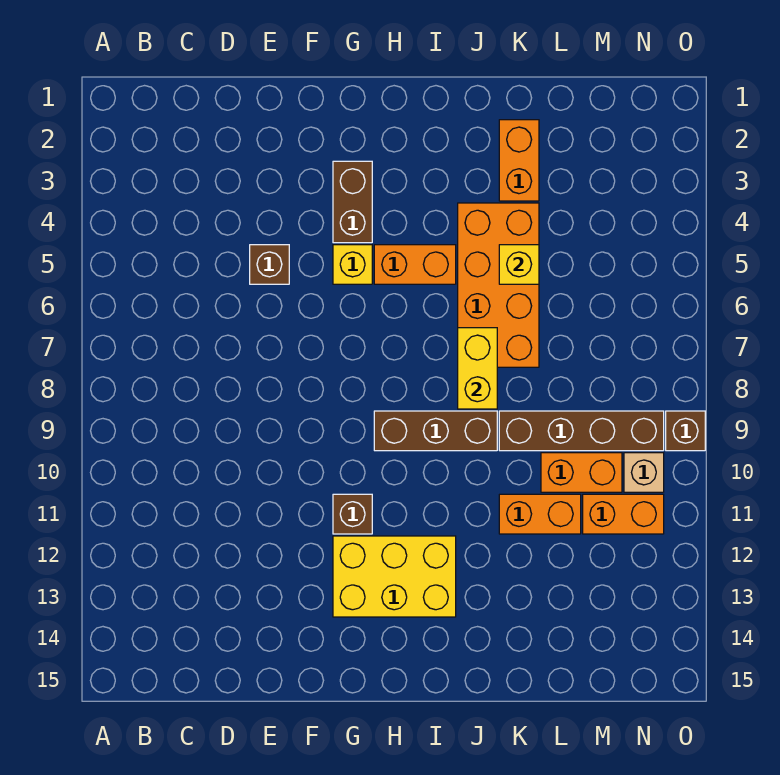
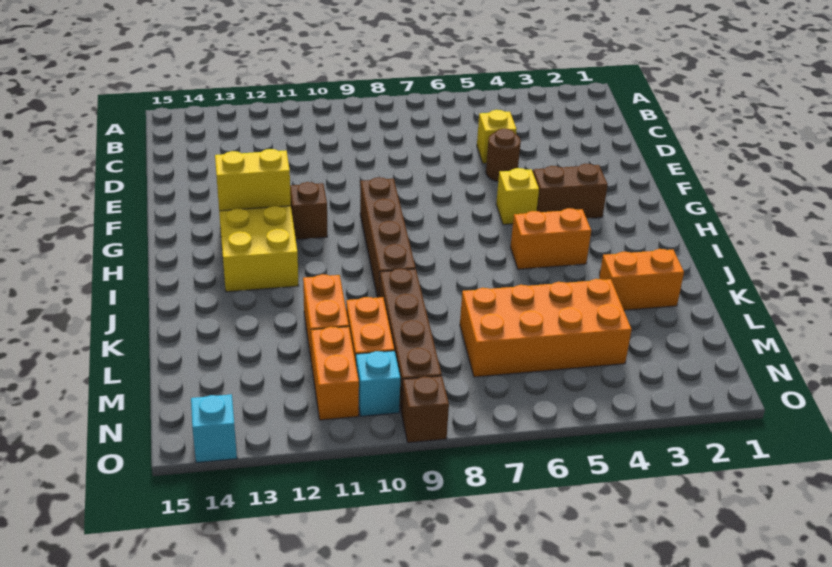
brown 1x1 brick [250,245,289,284] -> brown 1x1 round brick [486,128,521,182]
orange 1x2 brick [374,245,456,284] -> orange 1x2 brick turned to [511,208,591,269]
brown 1x3 brick [374,411,497,451] -> brown 1x4 brick [360,177,416,298]
orange 2x4 brick [458,203,539,367] -> orange 2x4 brick moved to [460,279,631,377]
yellow 1x2 brick [458,328,497,409] -> yellow 1x2 brick moved to [215,149,291,211]
yellow 1x1 brick [499,245,539,284] -> yellow 1x1 brick moved to [477,110,517,164]
tan 1x1 brick [624,453,664,492] -> cyan 1x1 brick [356,351,400,416]
none -> cyan 1x1 brick [191,394,237,463]

